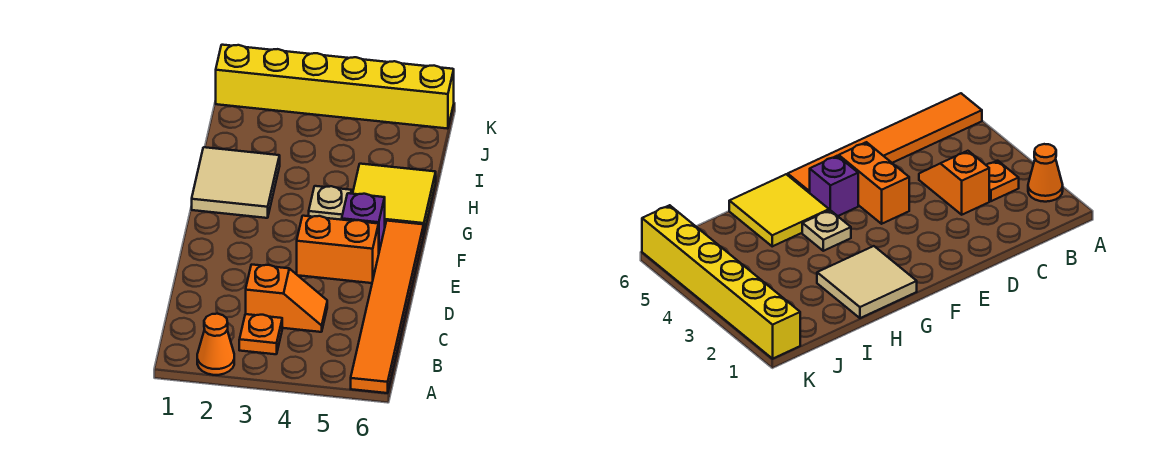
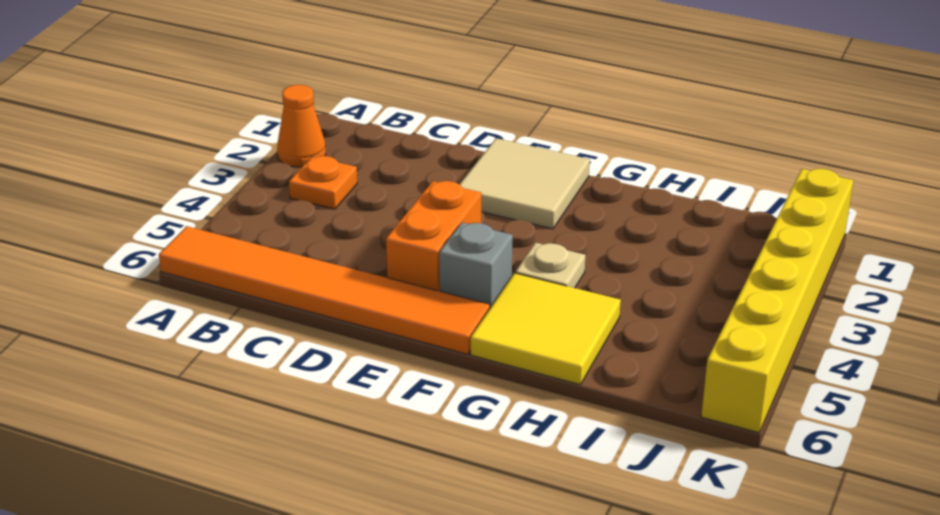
orange 1x2 slope [246,265,327,332] -> none
purple 1x1 brick [342,193,385,251] -> grey 1x1 brick [439,223,513,308]
tan 2x2 tile [192,147,280,218] -> tan 2x2 tile moved to [460,138,590,229]

